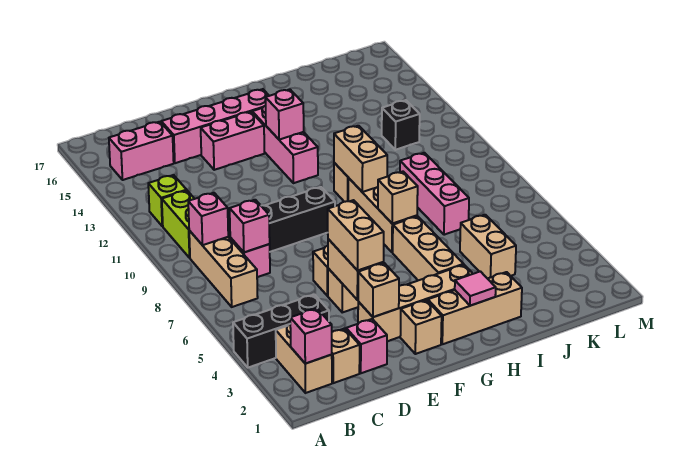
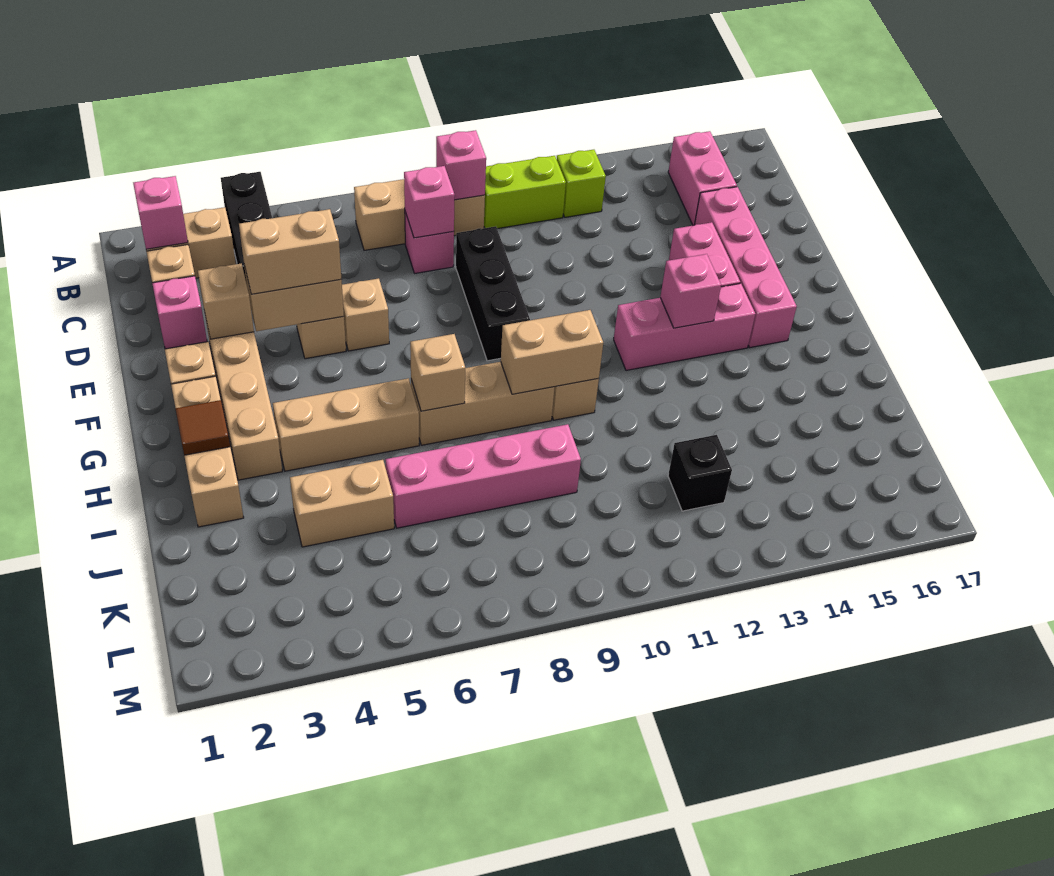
pink 1x1 tile [455,271,496,306] -> brown 1x1 tile [175,400,230,455]
pink 1x3 brick [400,153,469,235] -> pink 1x4 brick [385,424,581,528]

